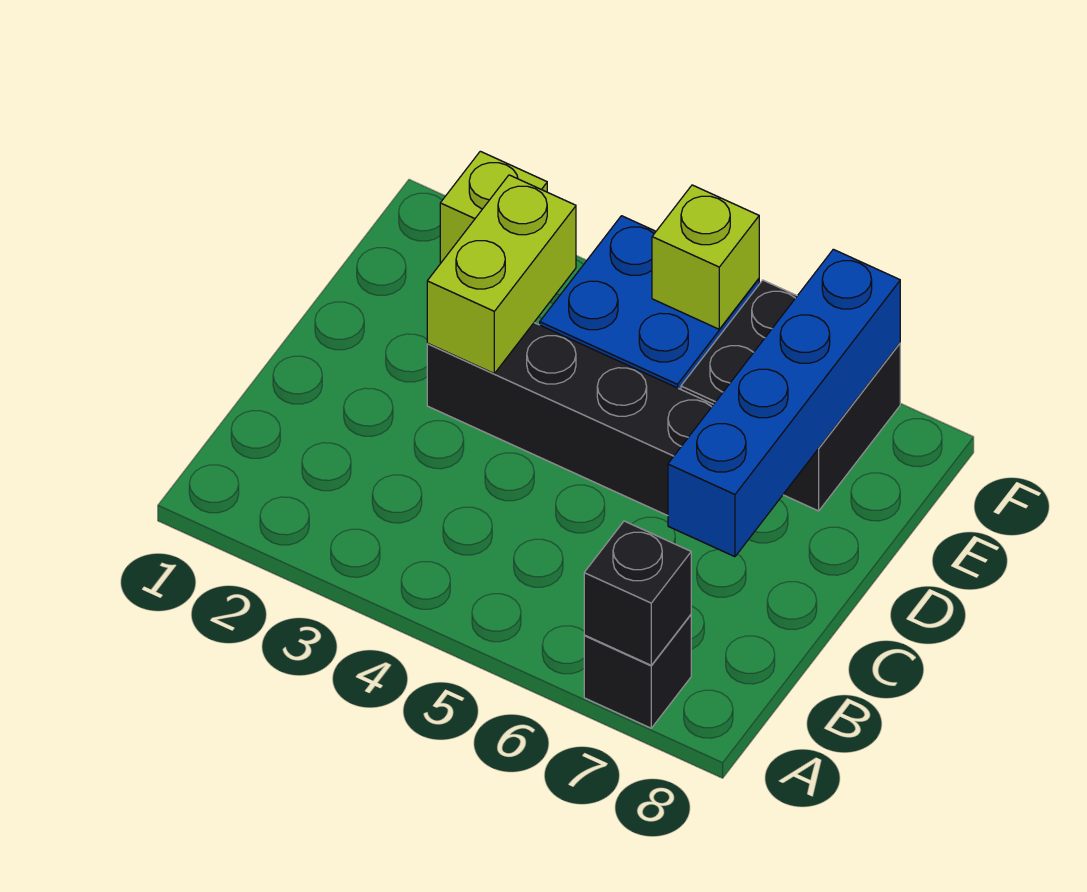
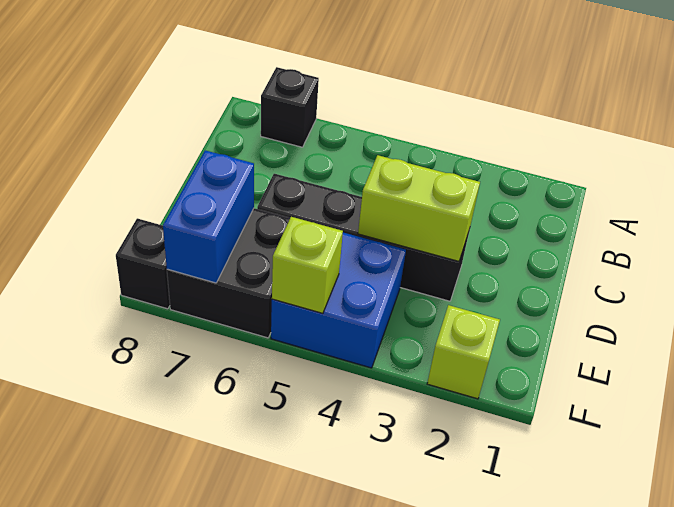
black 1x1 brick [584,521,691,665] -> black 1x1 brick moved to [116,218,170,309]
blue 1x4 brick [668,249,900,557] -> blue 1x2 brick [163,150,254,283]
lime 1x2 brick [427,175,576,373] -> lime 1x2 brick turned to [358,155,480,261]

